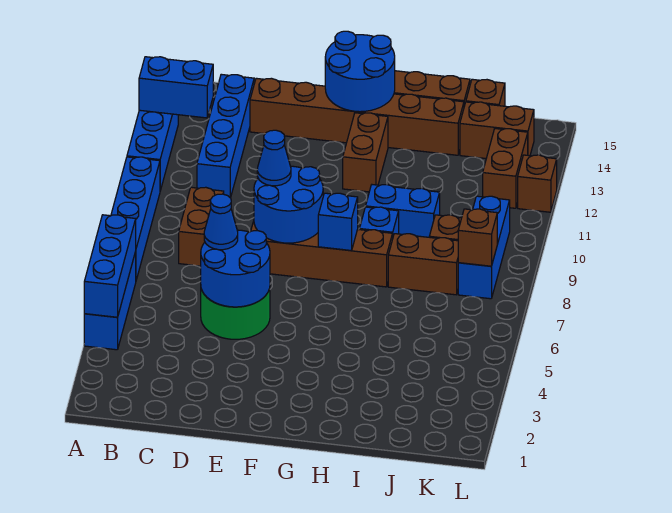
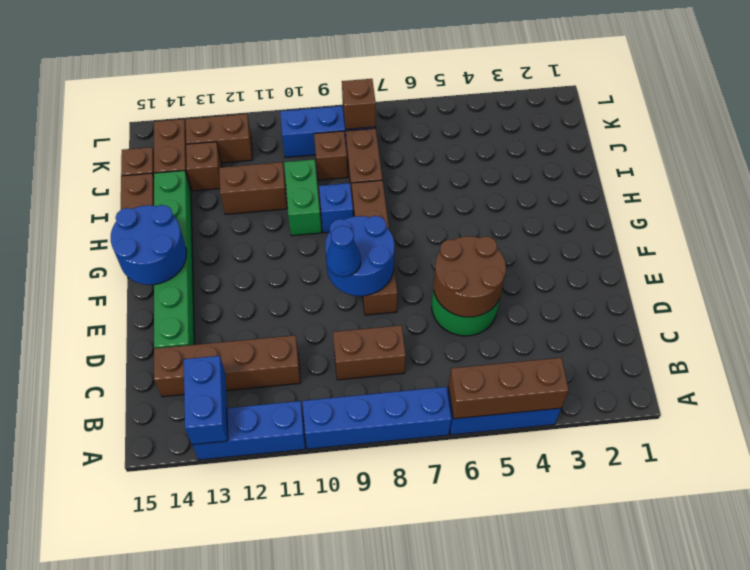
blue 1x3 brick [84,215,136,317] -> brown 1x3 brick [448,358,569,419]
blue 1x4 brick [197,74,254,198] -> brown 1x4 brick [154,335,301,397]
blue 2x2 round brick [201,230,270,307] -> brown 2x2 round brick [434,236,506,317]
blue 1x1 cone [204,194,238,250] -> none
brown 1x6 brick [250,78,464,155] -> green 1x6 brick [154,171,194,348]
blue 1x1 brick [318,193,358,251] -> none
brown 1x2 brick [343,113,388,192] -> brown 1x2 brick moved to [219,162,287,214]
blue 1x2 brick [366,185,440,237] -> green 1x2 brick [284,159,322,236]
brown 1x1 brick [518,155,557,212] -> brown 1x1 brick moved to [186,142,222,191]

